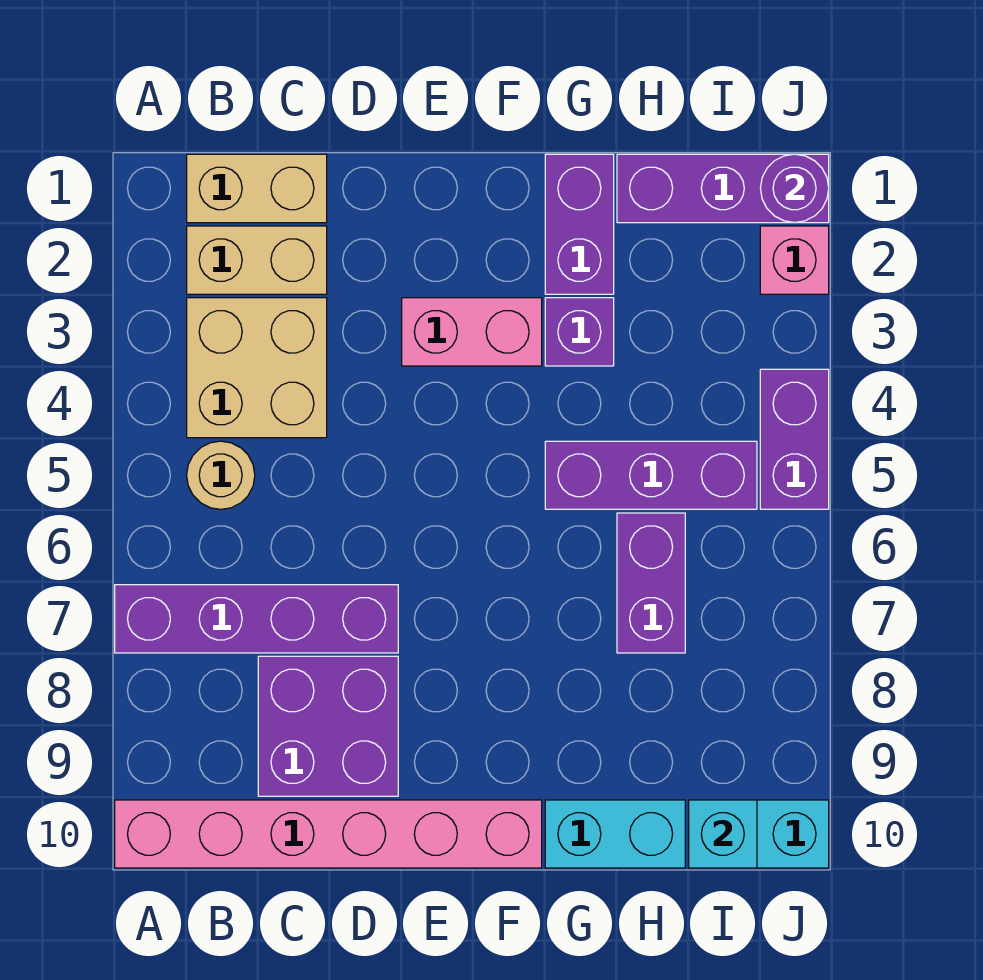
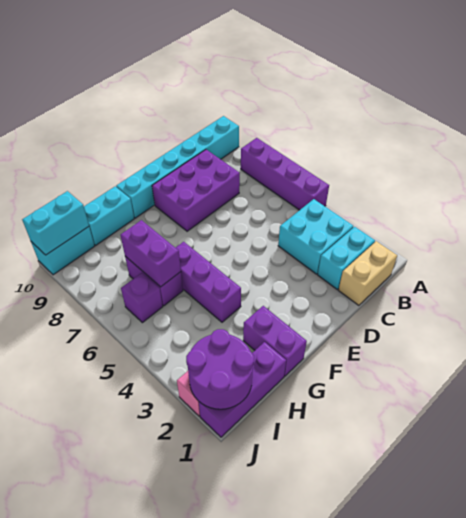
purple 1x4 brick [115,585,398,653] -> purple 1x4 brick turned to [241,138,329,210]
pink 1x6 brick [115,800,542,868] -> cyan 1x6 brick [116,116,239,218]
tan 1x2 brick [187,226,327,294] -> cyan 1x2 brick [318,227,375,289]
tan 2x2 brick [187,298,327,438] -> cyan 2x2 brick [278,199,353,274]
tan 1x1 round brick [187,441,255,509] -> none
purple 2x2 brick [258,656,398,796] -> purple 2x3 brick [152,150,240,231]
pink 1x2 brick [402,298,542,366] -> none
purple 1x1 brick [545,298,614,366] -> purple 1x1 brick moved to [121,273,163,323]
purple 1x3 brick [545,441,757,509] -> purple 1x3 brick turned to [176,242,241,322]
cyan 1x1 brick [689,800,757,868] -> cyan 1x2 brick [22,191,89,255]
purple 1x1 round brick [760,154,829,223] -> purple 2x2 round brick [186,329,254,409]
purple 1x2 brick [760,369,829,509] -> purple 1x2 brick moved to [121,220,181,287]

